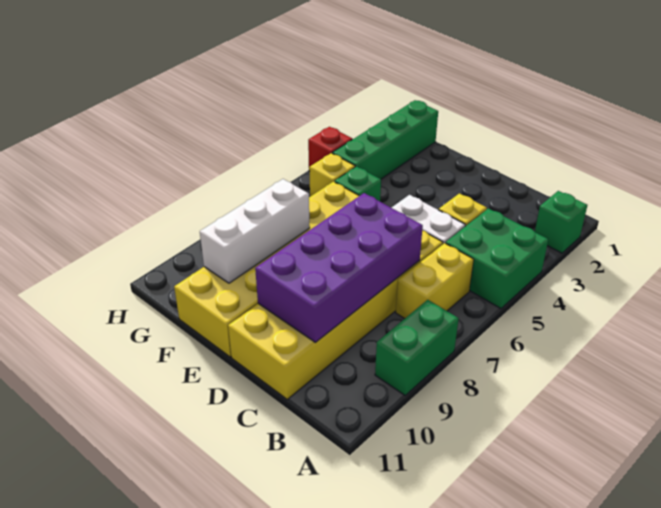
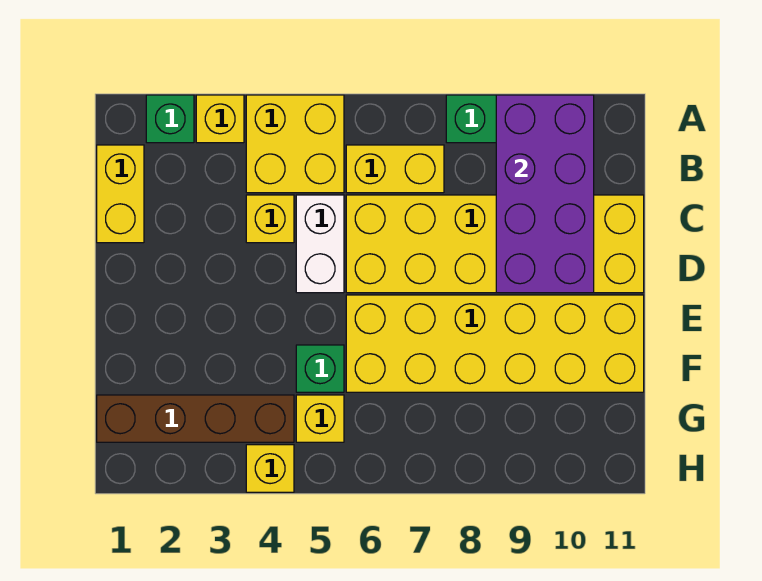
none -> yellow 1x1 brick [196,95,244,143]
green 2x2 brick [446,208,548,309] -> yellow 2x2 brick [246,95,344,193]
none -> yellow 1x2 brick [97,145,144,243]
purple 2x4 brick [255,193,423,342] -> purple 2x4 brick turned to [496,95,594,293]
white 1x3 brick [200,179,310,283] -> none
green 1x4 brick [332,100,438,179] -> brown 1x4 brick [97,395,294,442]
red 1x1 brick [308,127,352,171] -> yellow 1x1 brick [246,445,294,492]

